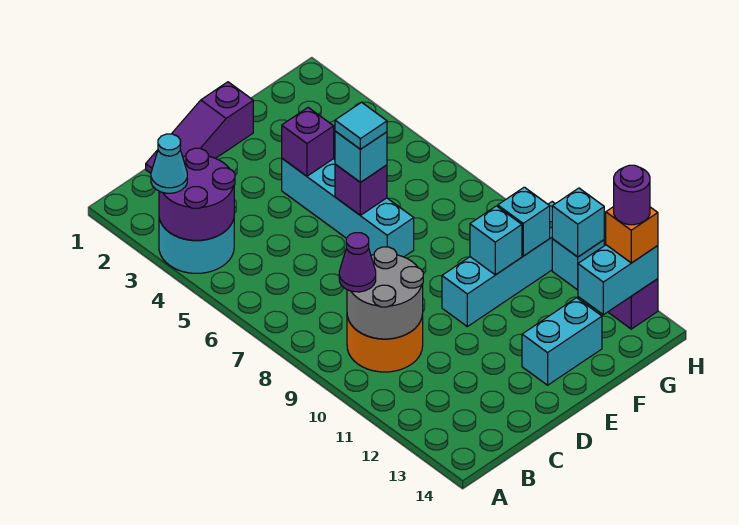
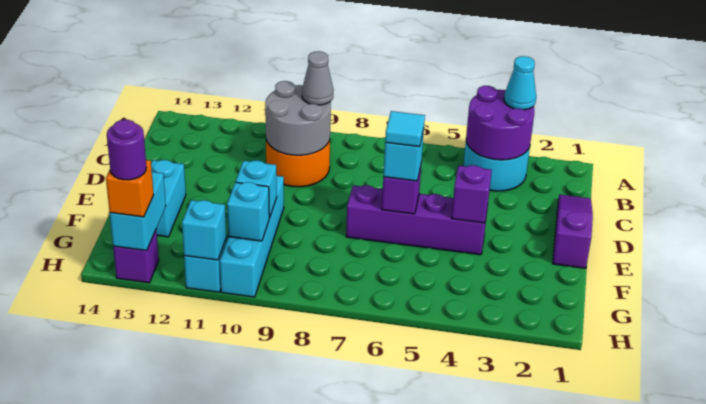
purple 1x1 cone [339,233,376,292] -> grey 1x1 cone [302,51,334,105]
cyan 1x4 brick [282,159,414,257] -> purple 1x4 brick [346,185,487,255]

